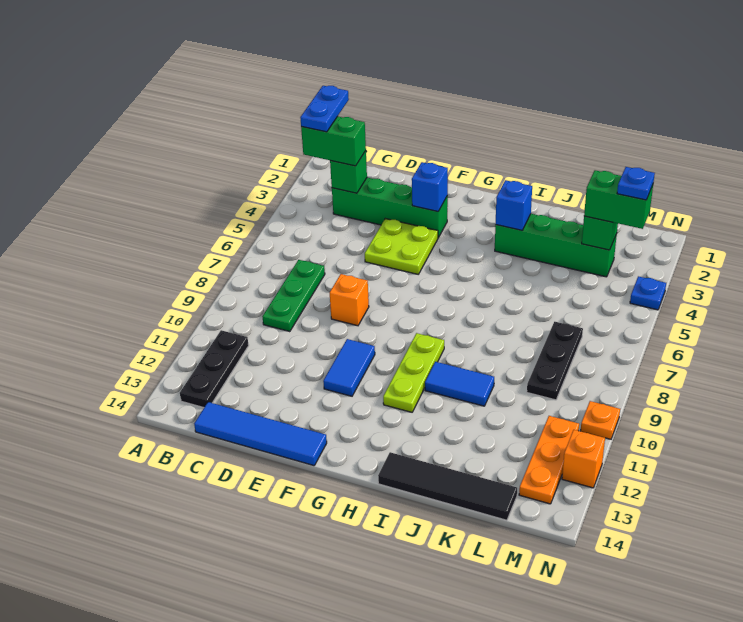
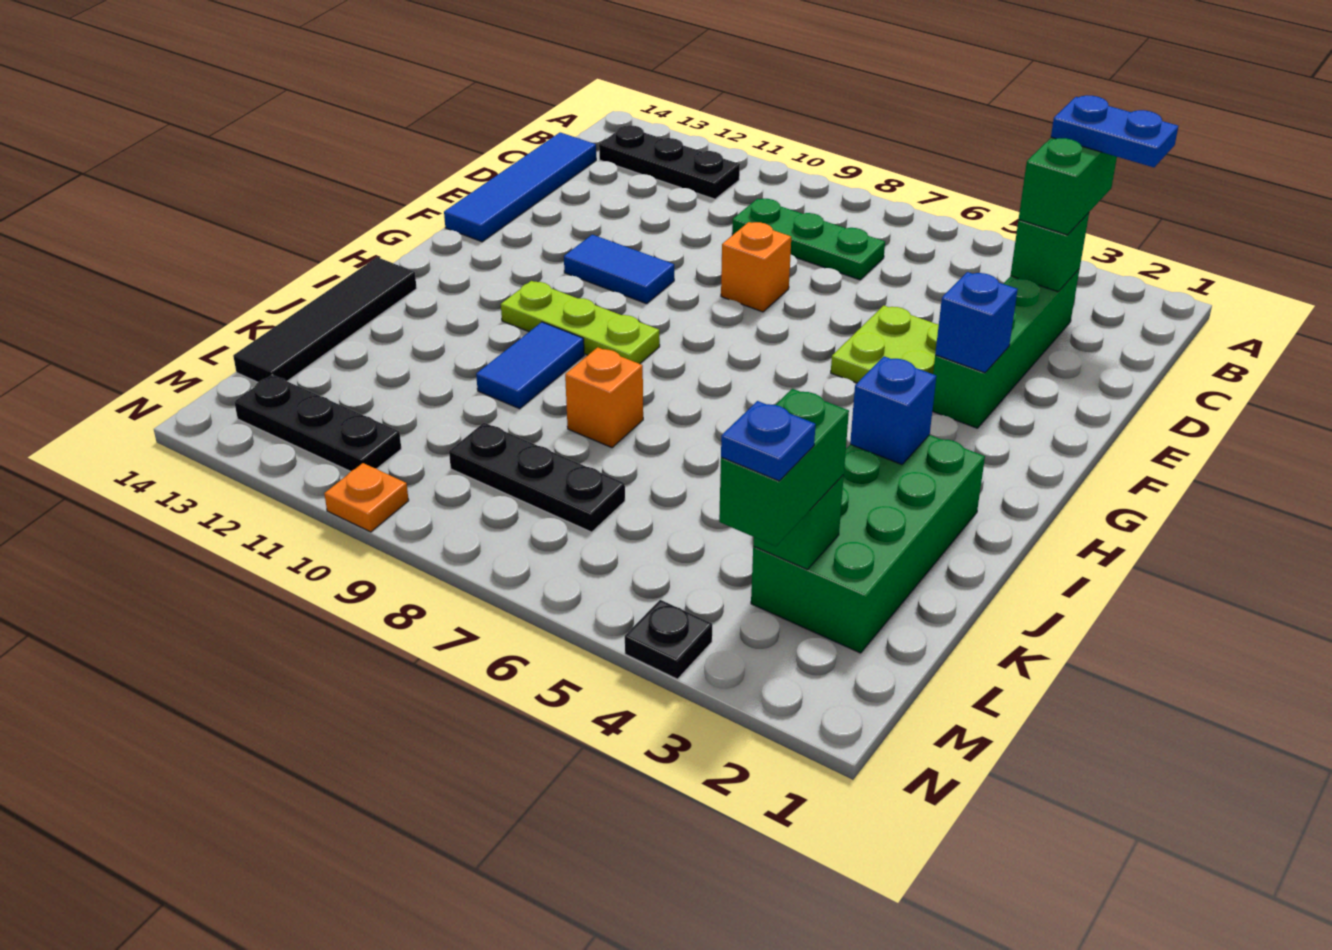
green 1x4 brick [495,214,617,277] -> green 2x4 brick [751,435,985,653]
orange 1x3 plate [519,416,579,504] -> black 1x3 plate [234,375,401,472]
blue 1x1 plate [630,276,666,310] -> black 1x1 plate [625,600,712,679]
orange 1x1 brick [562,430,605,488] -> orange 1x1 brick moved to [565,347,643,448]

